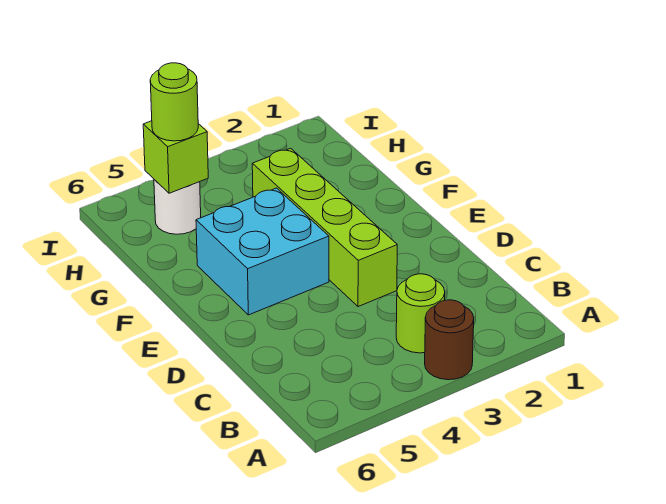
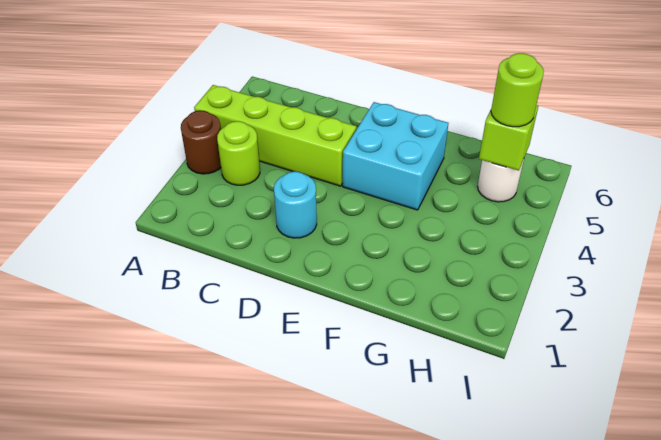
none -> cyan 1x1 round brick [274,172,317,238]
lime 1x4 brick [252,148,397,307] -> lime 1x4 brick moved to [194,85,357,186]

